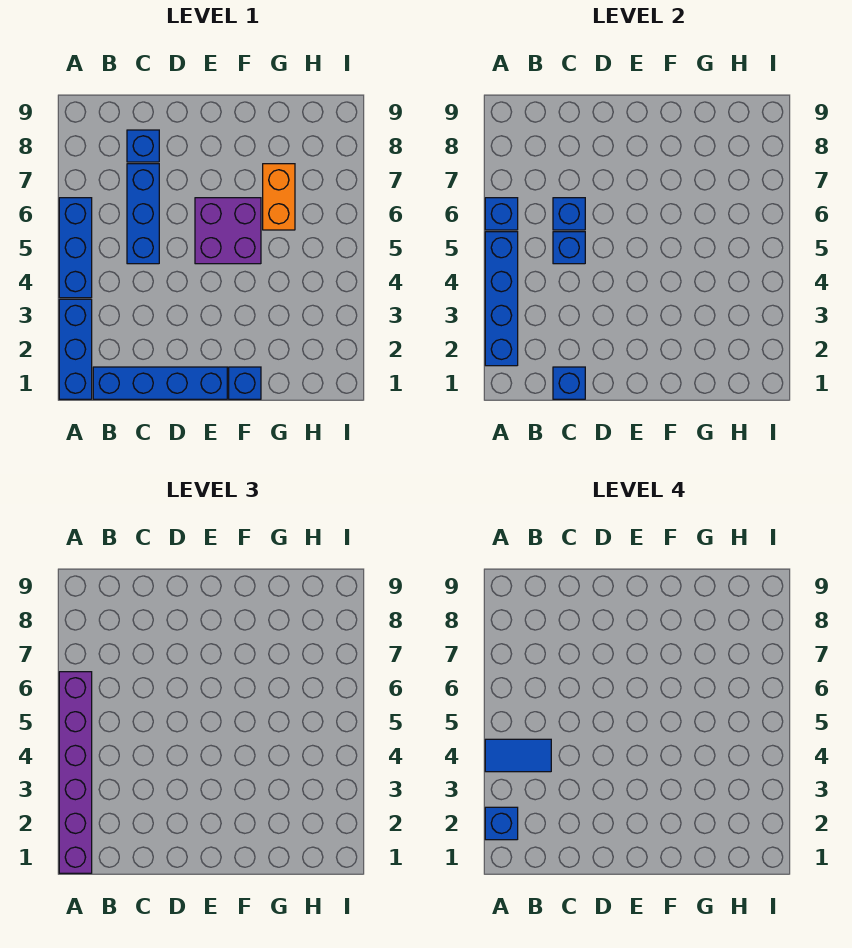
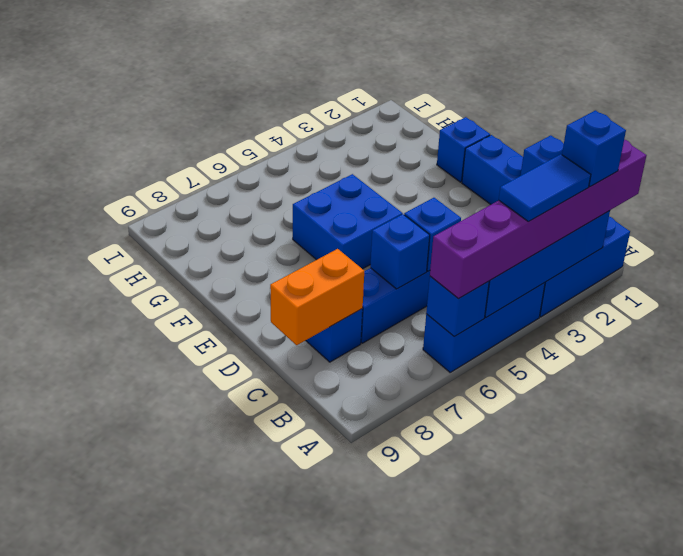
blue 1x2 tile [485,739,551,772] -> blue 1x2 tile turned to [499,154,591,222]
purple 2x2 brick [195,198,261,264] -> blue 2x2 brick [293,174,403,269]
orange 1x2 brick [263,164,295,230] -> orange 1x2 brick moved to [270,249,364,345]

